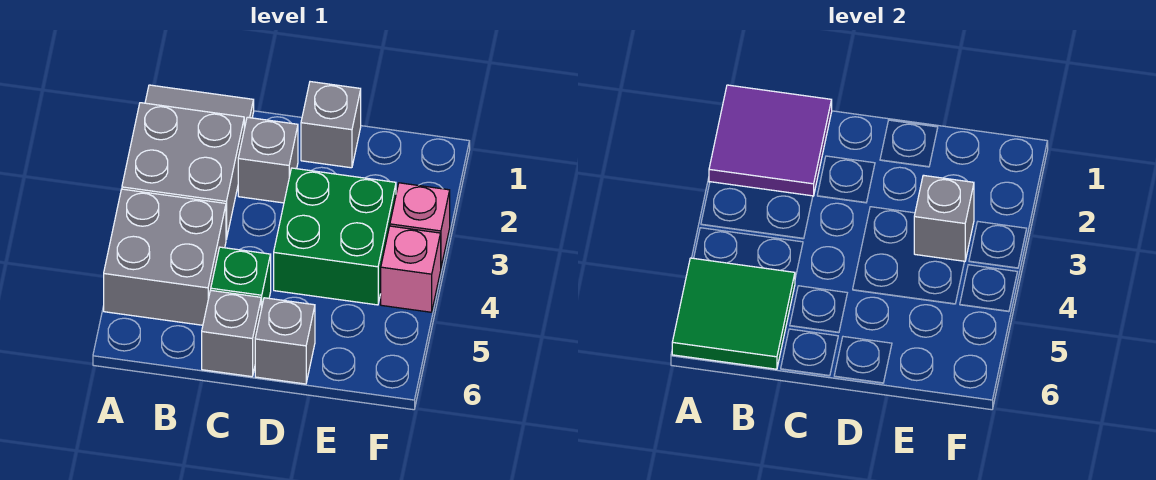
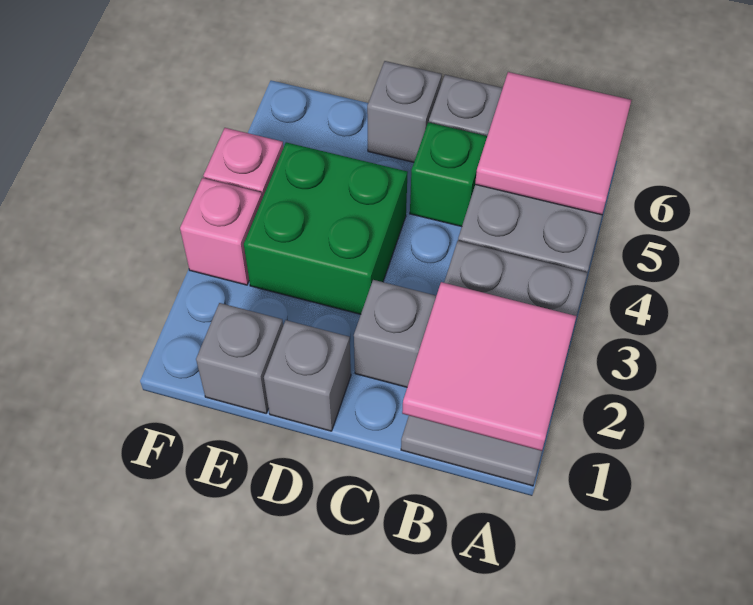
purple 2x2 tile [709,85,832,196] -> pink 2x2 tile [402,282,576,451]
green 2x2 tile [672,258,795,369] -> pink 2x2 tile [475,72,631,215]
grey 1x1 brick [914,175,974,262] -> grey 1x1 brick moved to [196,303,283,413]

